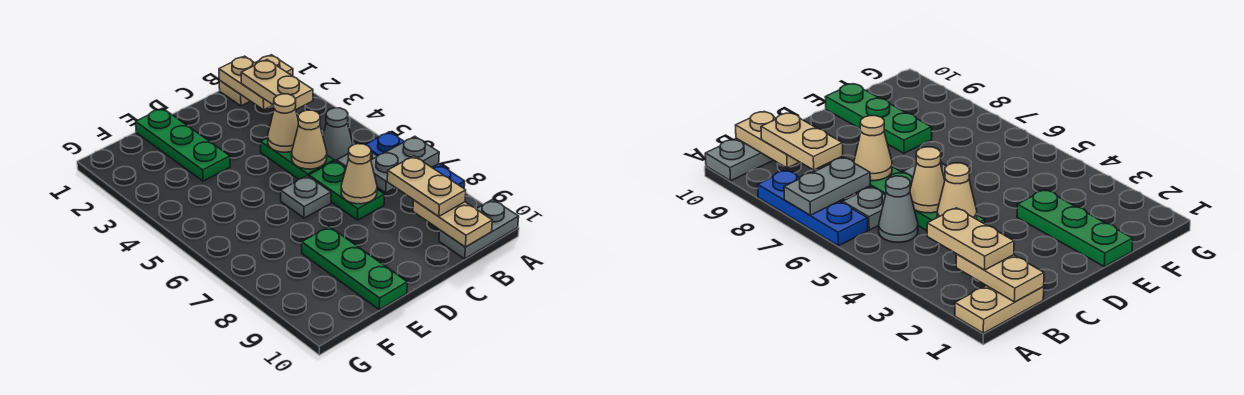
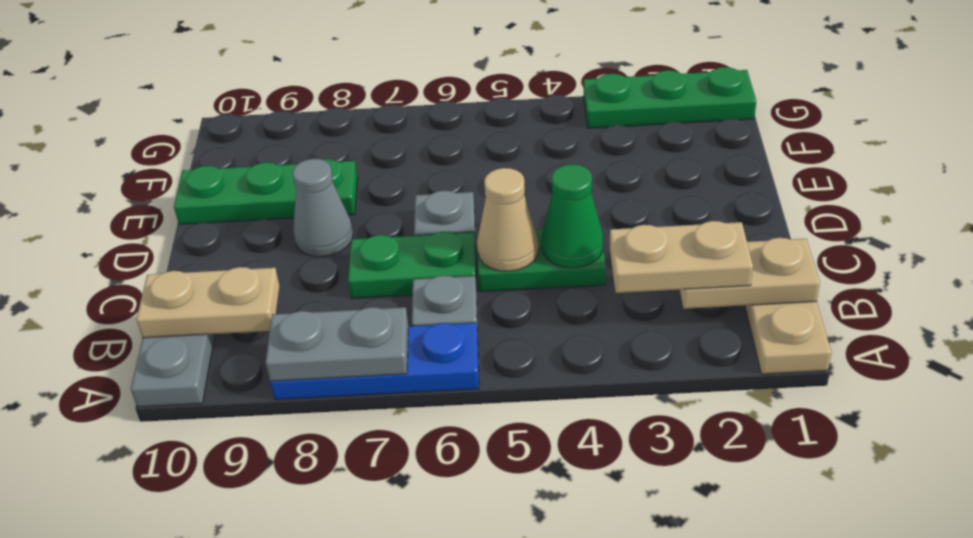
grey 1x2 plate [371,136,439,193] -> grey 1x2 plate turned to [265,307,408,381]
grey 1x1 cone [323,108,353,161] -> grey 1x1 cone moved to [293,159,353,257]
tan 1x2 plate [387,156,466,217] -> none
tan 1x1 cone [268,94,298,152] -> green 1x1 cone [542,164,603,268]
tan 1x1 cone [341,144,377,204] -> none
green 1x3 plate [136,108,230,181] -> green 1x3 plate moved to [584,67,756,128]

